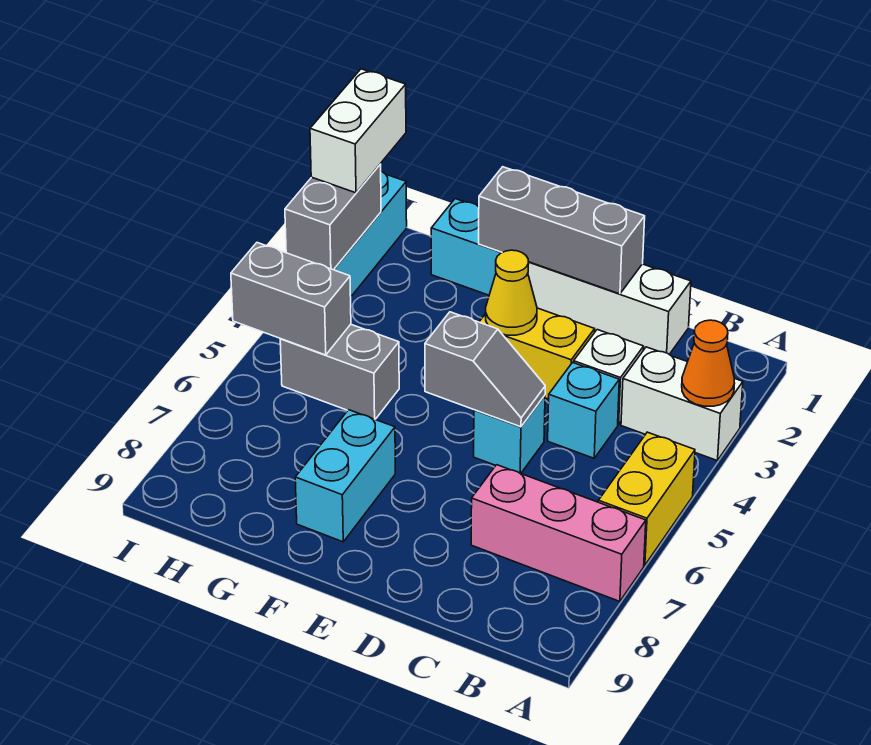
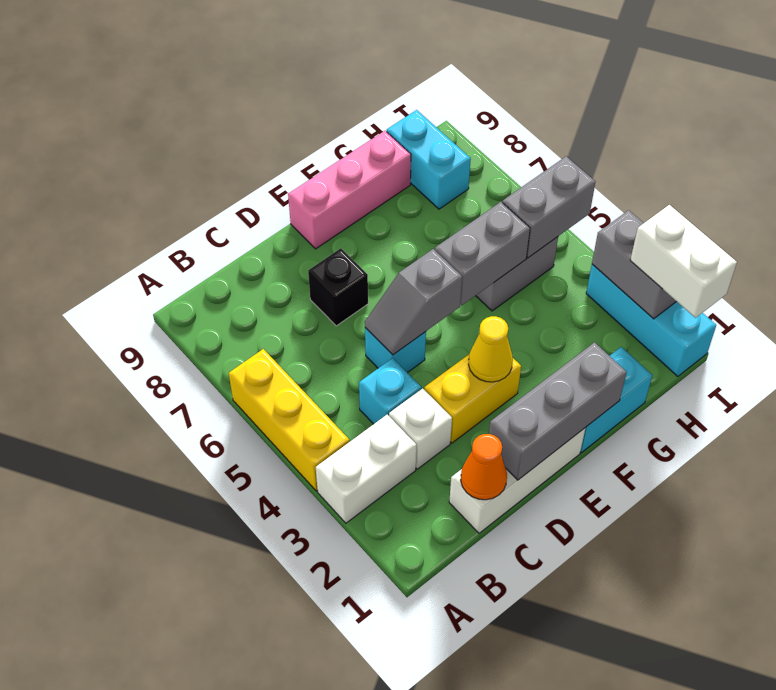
orange 1x1 cone [682,320,735,406] -> orange 1x1 cone moved to [461,434,507,500]
yellow 1x2 brick [598,432,695,565] -> yellow 1x3 brick [229,349,349,491]
pink 1x3 brick [471,465,646,601] -> pink 1x3 brick moved to [288,131,411,249]
none -> black 1x1 brick [308,248,368,326]
none -> grey 1x2 brick [435,202,530,305]
cyan 1x2 brick [295,410,395,542] -> cyan 1x2 brick moved to [387,110,471,209]

